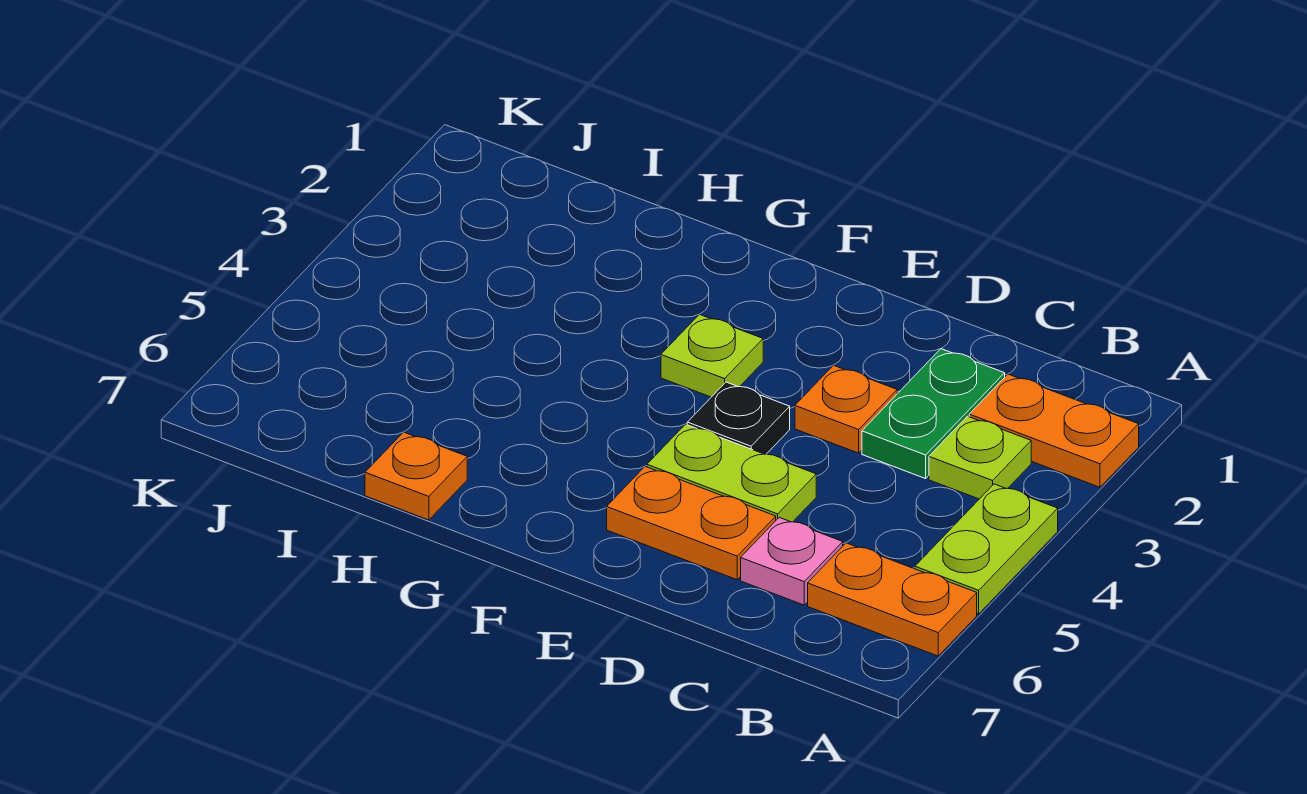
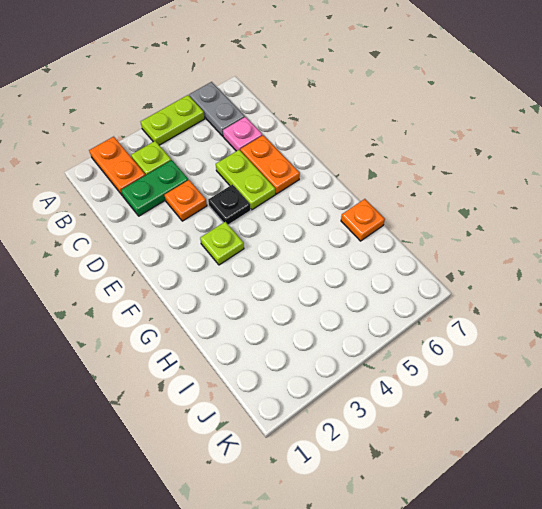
orange 1x2 plate [808,543,977,656] -> grey 1x2 plate [189,82,245,136]

